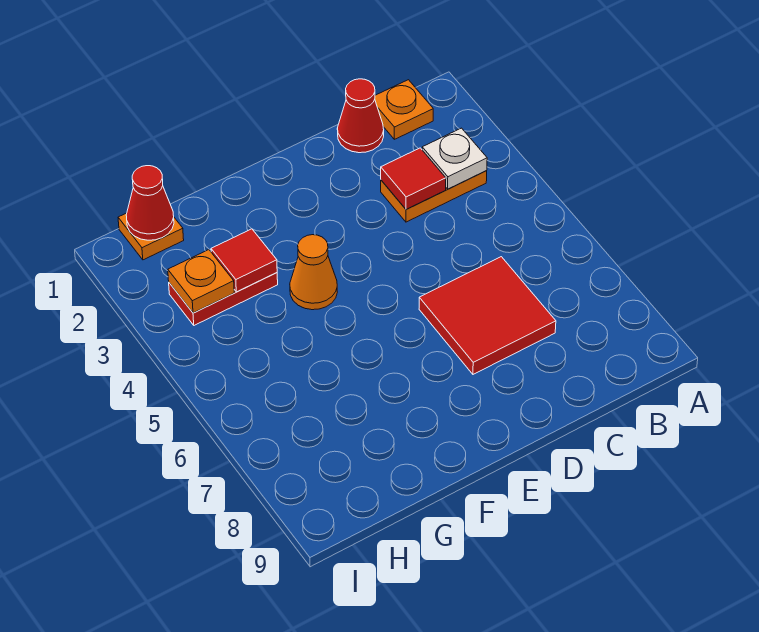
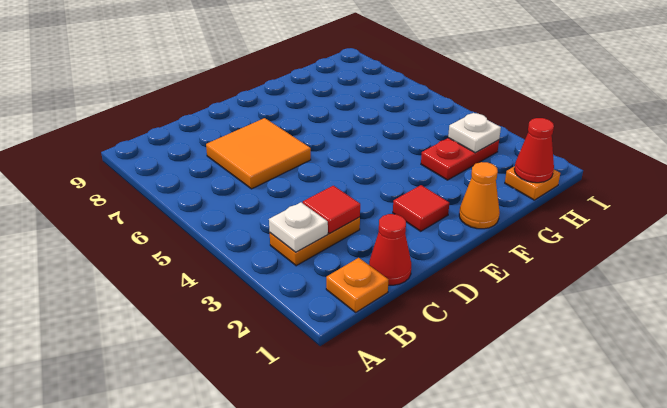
red 2x2 tile [419,257,556,374] -> orange 2x2 tile [206,118,311,189]
orange 1x1 cone [290,235,337,310] -> orange 1x1 cone moved to [459,162,500,229]
red 1x1 tile [211,229,277,292] -> red 1x1 tile moved to [393,185,449,231]
orange 1x1 plate [168,250,234,313] -> white 1x1 plate [448,113,501,153]

